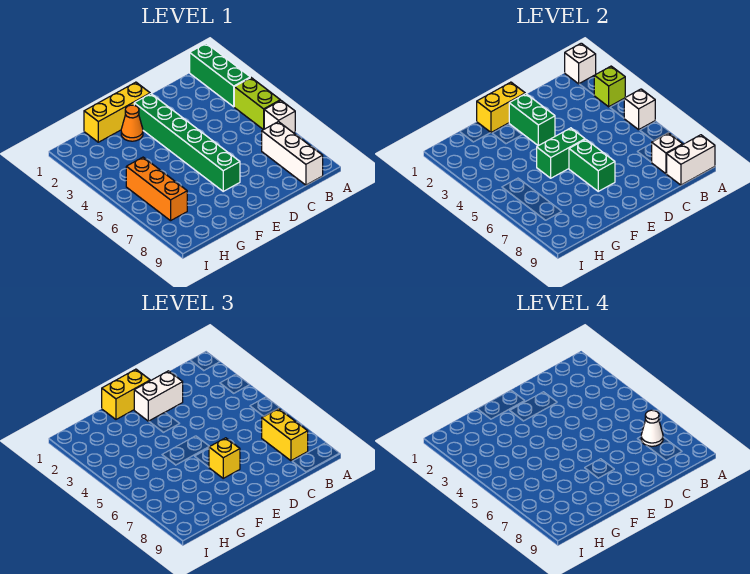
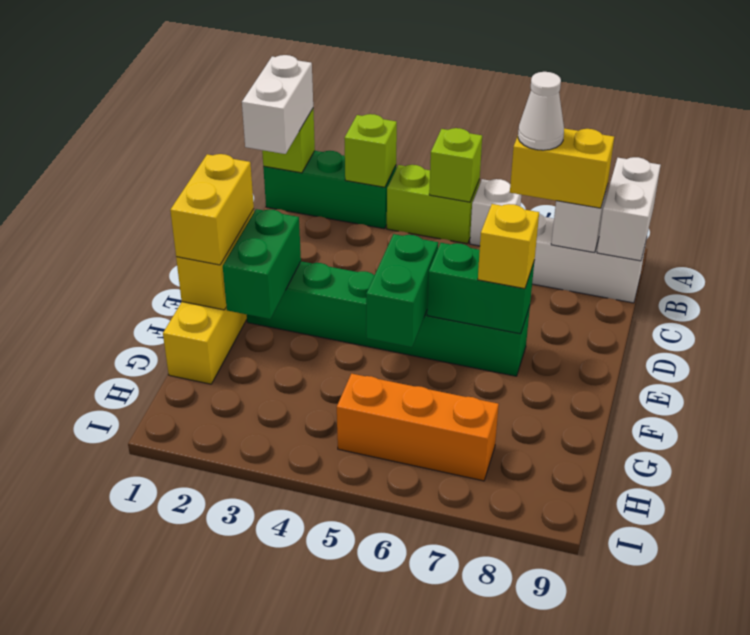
white 1x1 brick [565,43,596,84] -> lime 1x1 brick [262,109,315,173]
white 1x1 brick [624,89,655,130] -> lime 1x1 brick [429,128,482,202]
white 1x2 brick [134,371,183,421] -> white 1x2 brick moved to [242,55,313,154]
green 1x2 brick [509,94,555,146] -> green 1x2 brick turned to [223,209,301,319]
orange 1x1 cone [121,105,143,141] -> none

